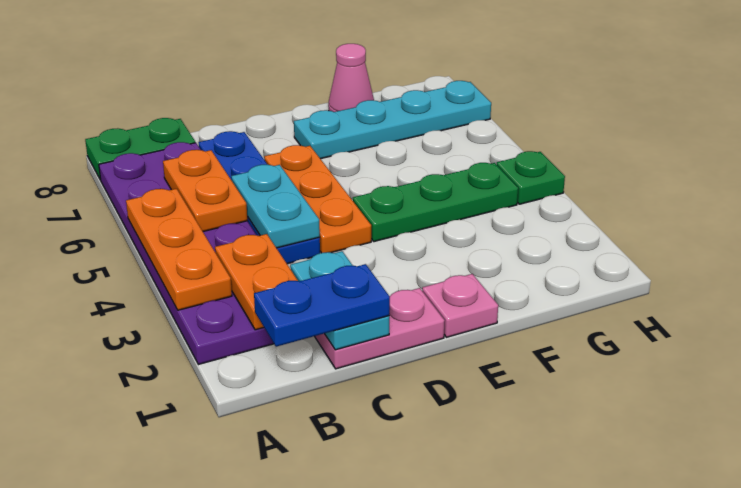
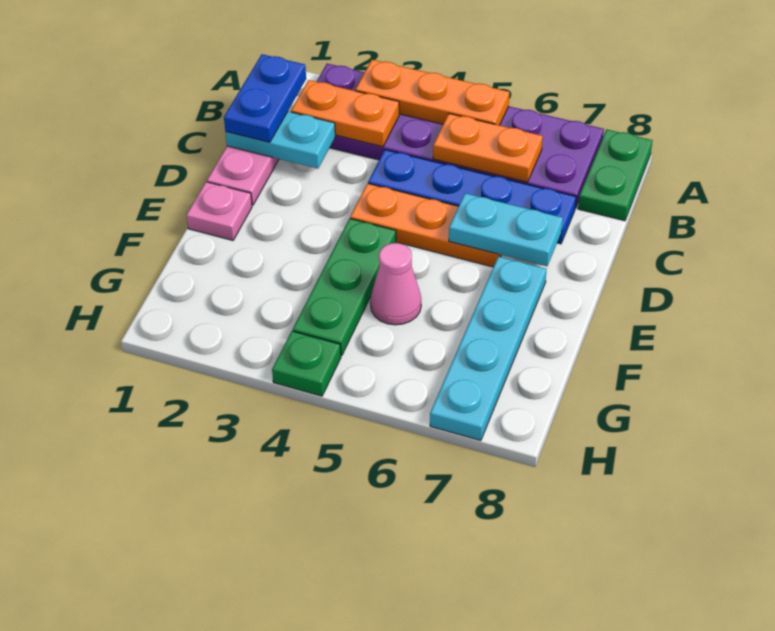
cyan 1x2 plate [231,165,320,248] -> cyan 1x2 plate moved to [449,193,563,266]
pink 1x1 cone [328,44,374,112] -> pink 1x1 cone moved to [370,243,421,325]

